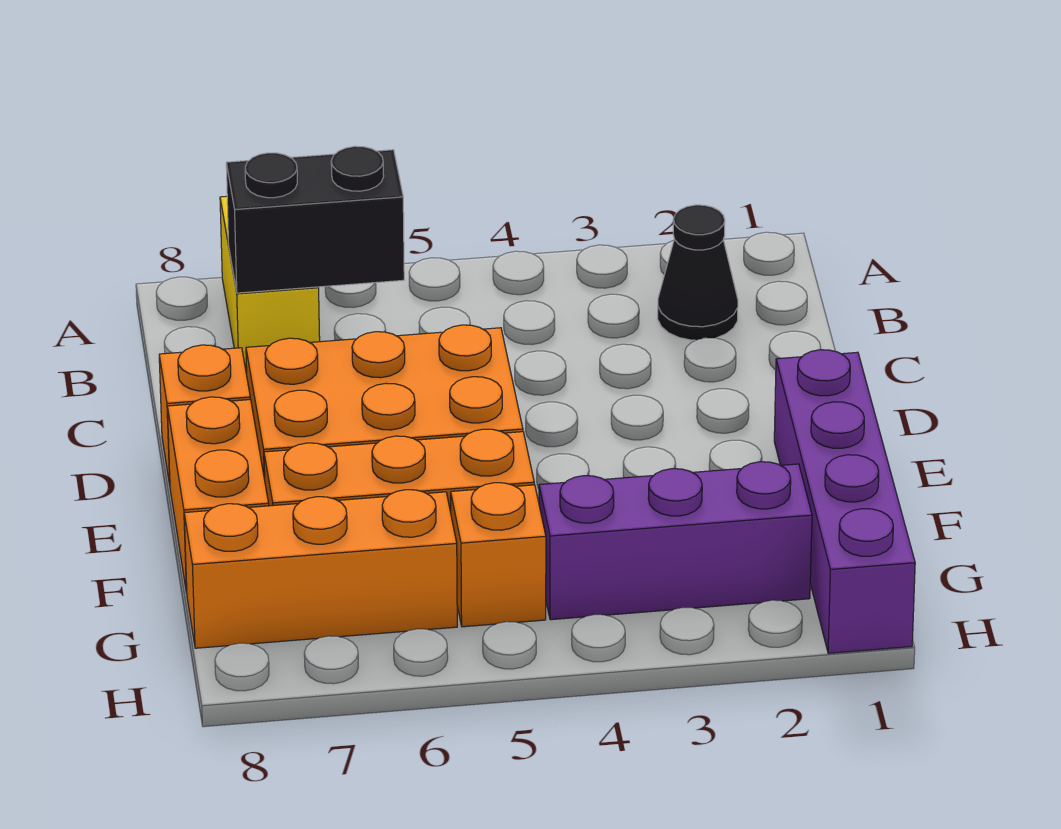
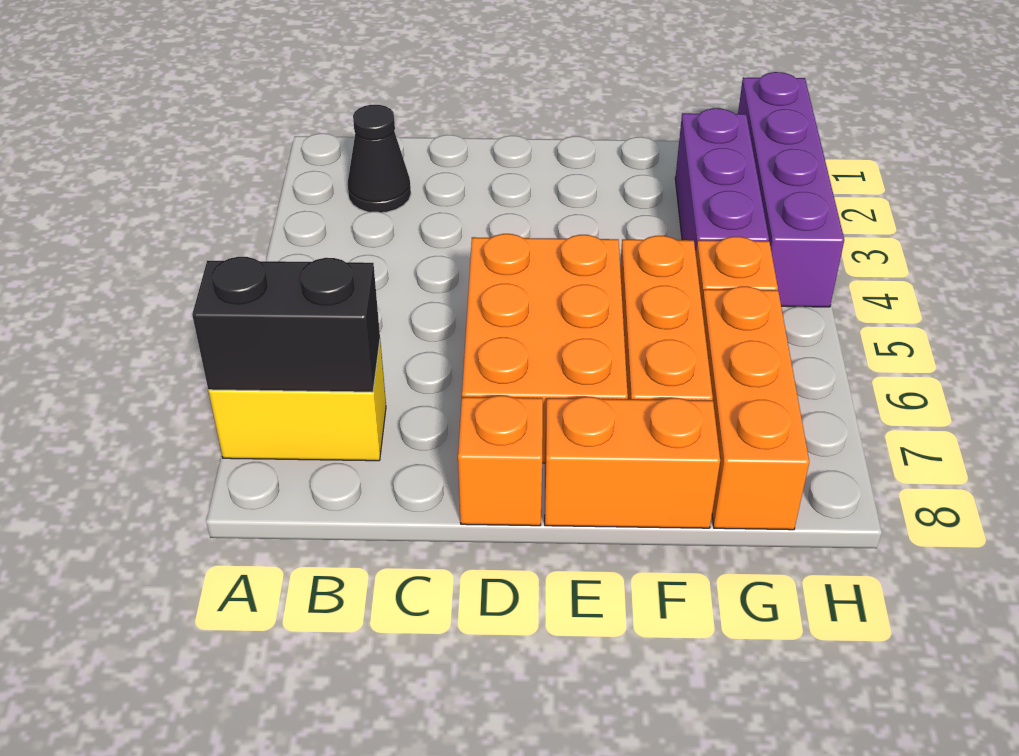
black 1x2 brick [226,146,404,293] -> black 1x2 brick turned to [192,257,380,392]
purple 1x4 brick [774,350,915,653] -> purple 1x4 brick turned to [738,72,844,307]

